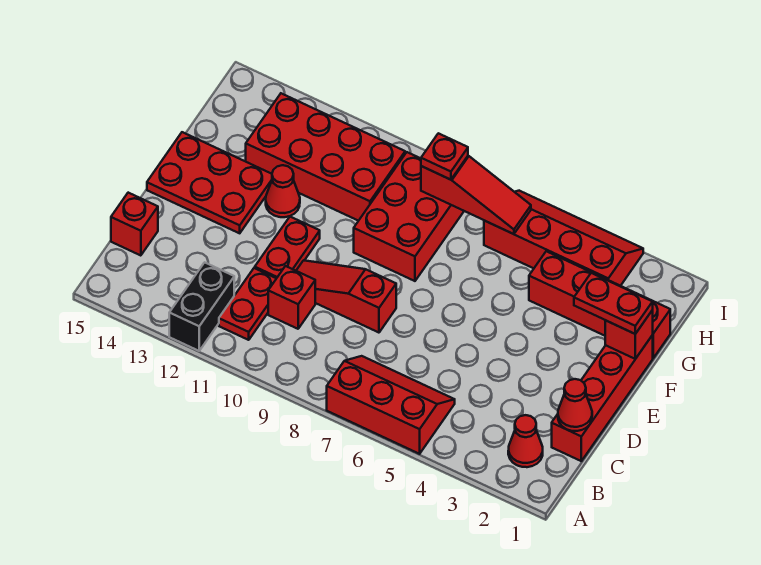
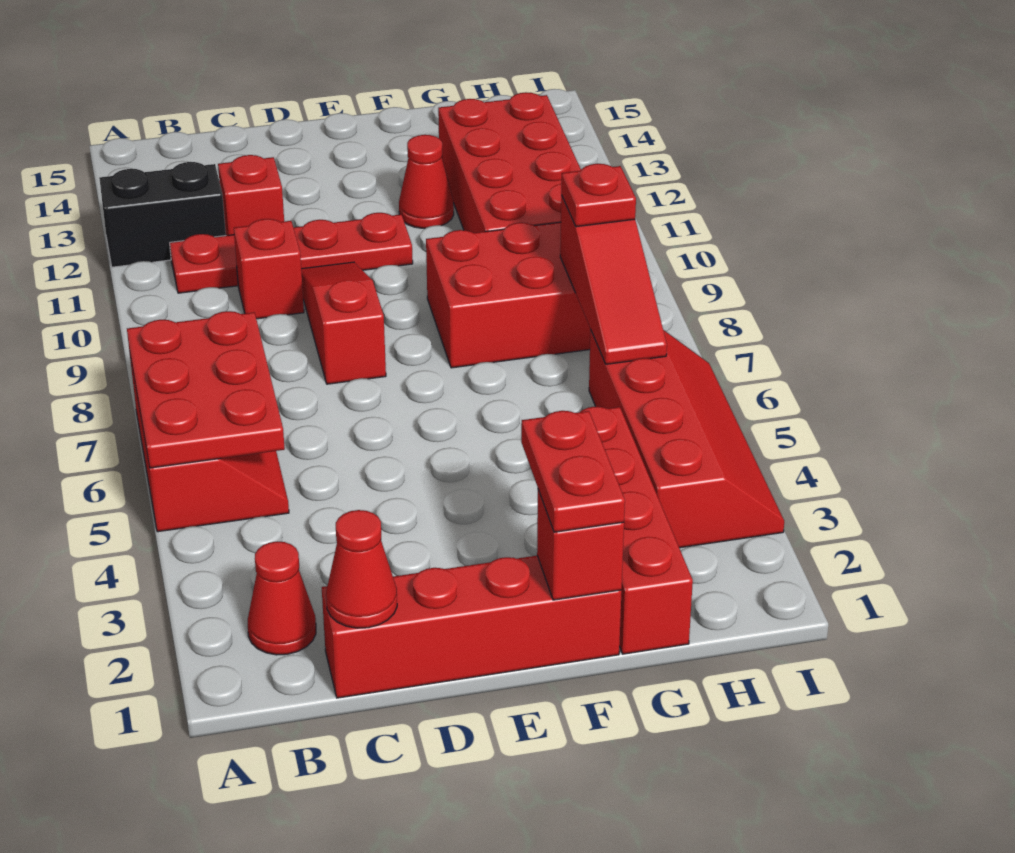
red 1x1 brick [111,193,158,256] -> red 1x1 brick moved to [218,155,284,236]
red 2x3 plate [147,132,272,233] -> red 2x3 plate moved to [127,311,285,468]

